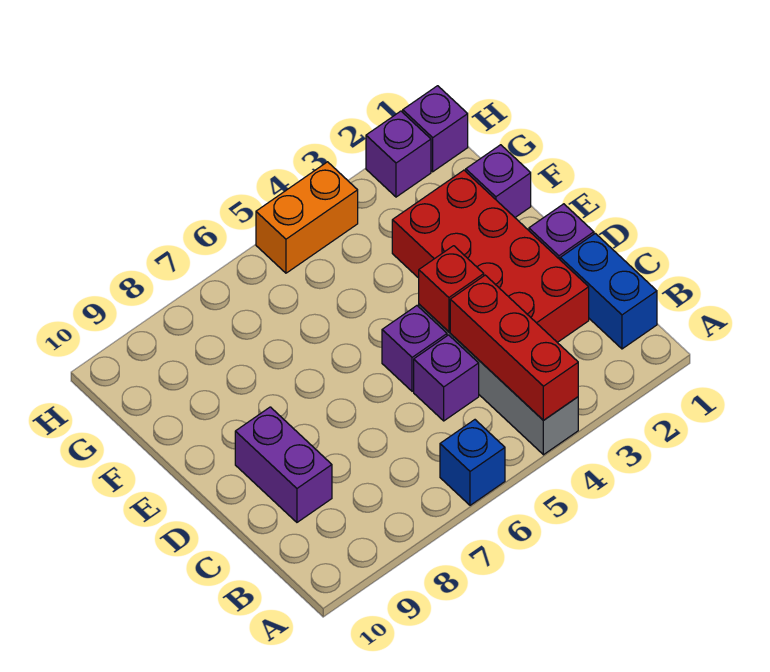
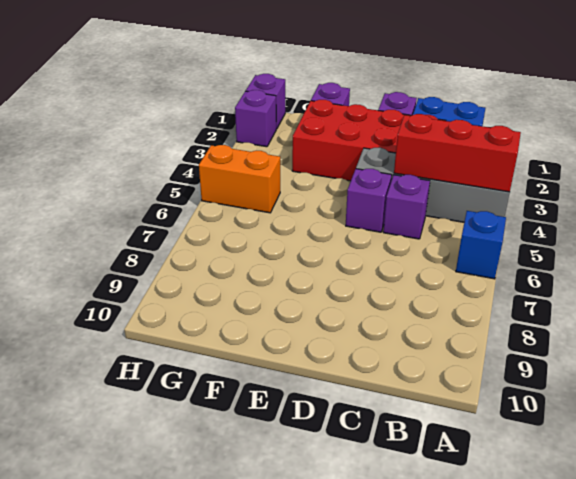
purple 1x2 brick [235,407,332,522] -> none
red 1x1 brick [419,246,484,332] -> none
orange 1x2 brick [256,162,358,273] -> orange 1x2 brick turned to [199,145,280,213]

